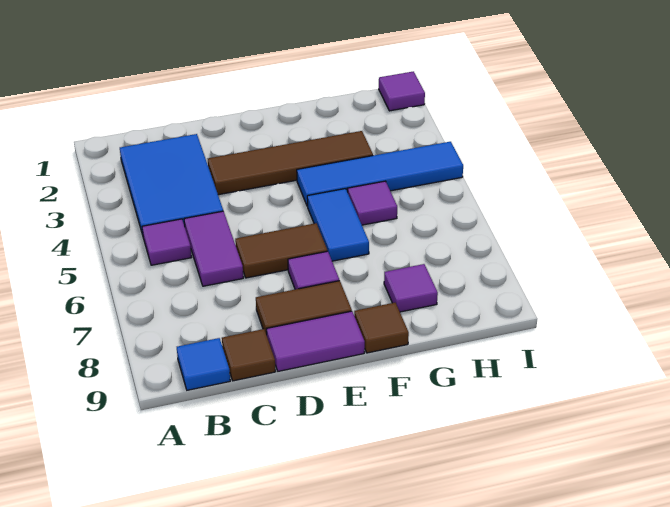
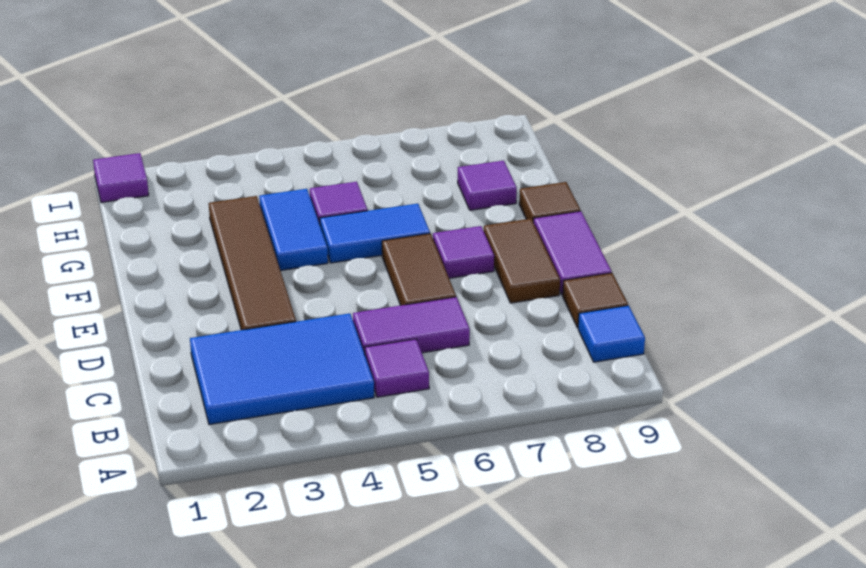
blue 1x4 tile [297,142,463,206] -> blue 1x2 tile [259,189,328,271]

